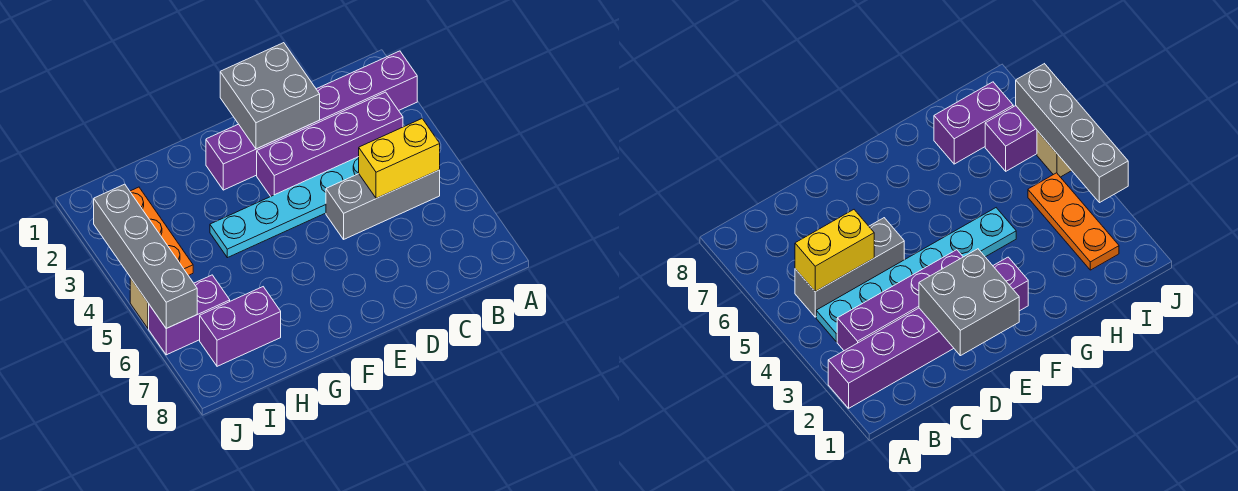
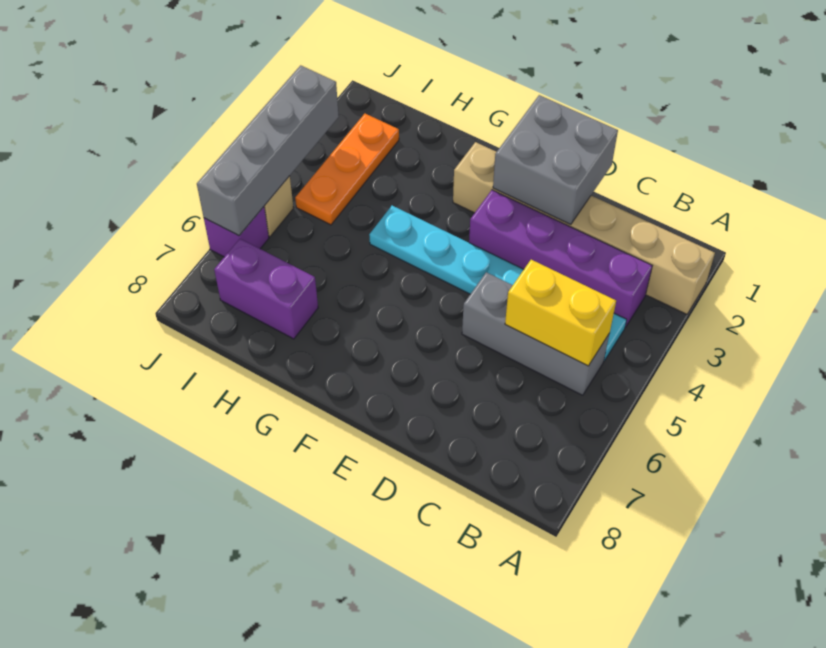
purple 1x6 brick [206,51,417,190] -> tan 1x6 brick [453,142,715,314]
purple 1x2 brick [149,275,230,355] -> purple 1x1 brick [204,207,269,257]

